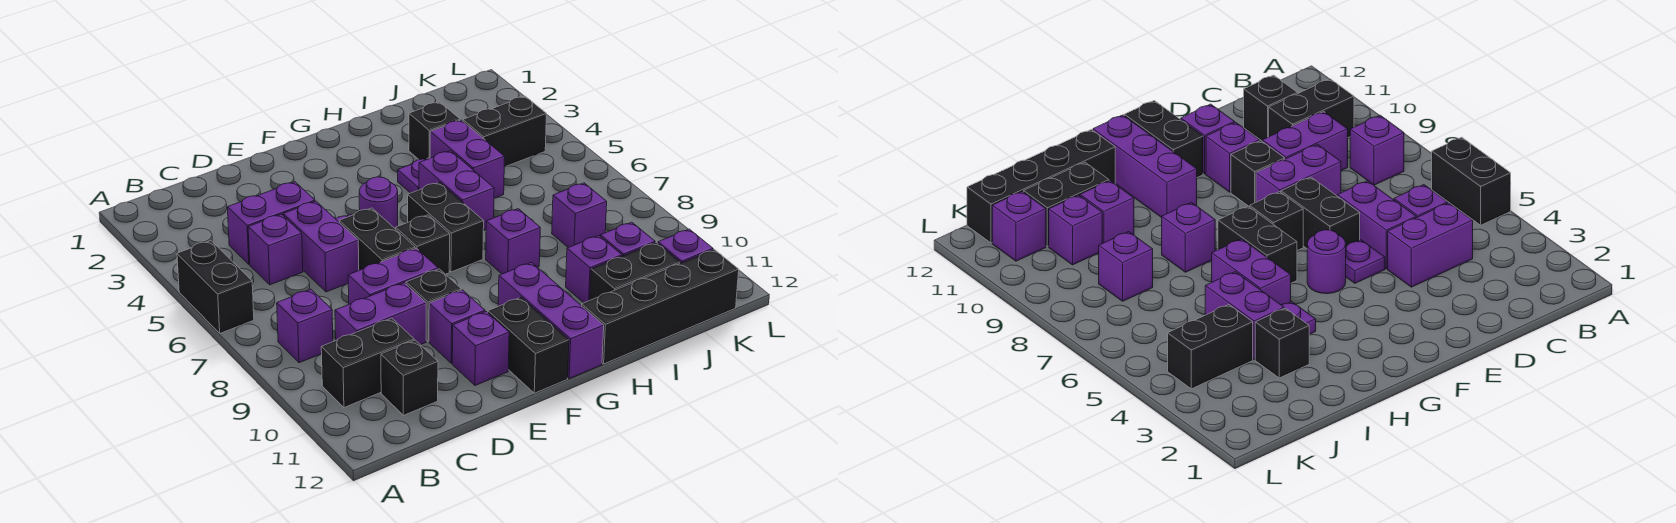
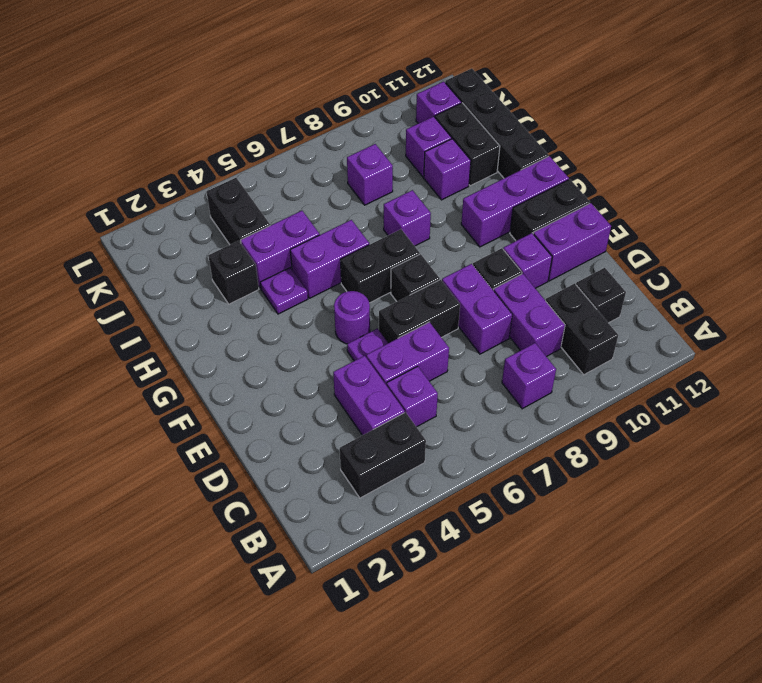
black 1x2 brick [177,241,254,333] -> black 1x2 brick moved to [340,412,426,498]
purple 1x1 brick [452,312,509,386] -> purple 1x2 brick [533,203,611,281]

